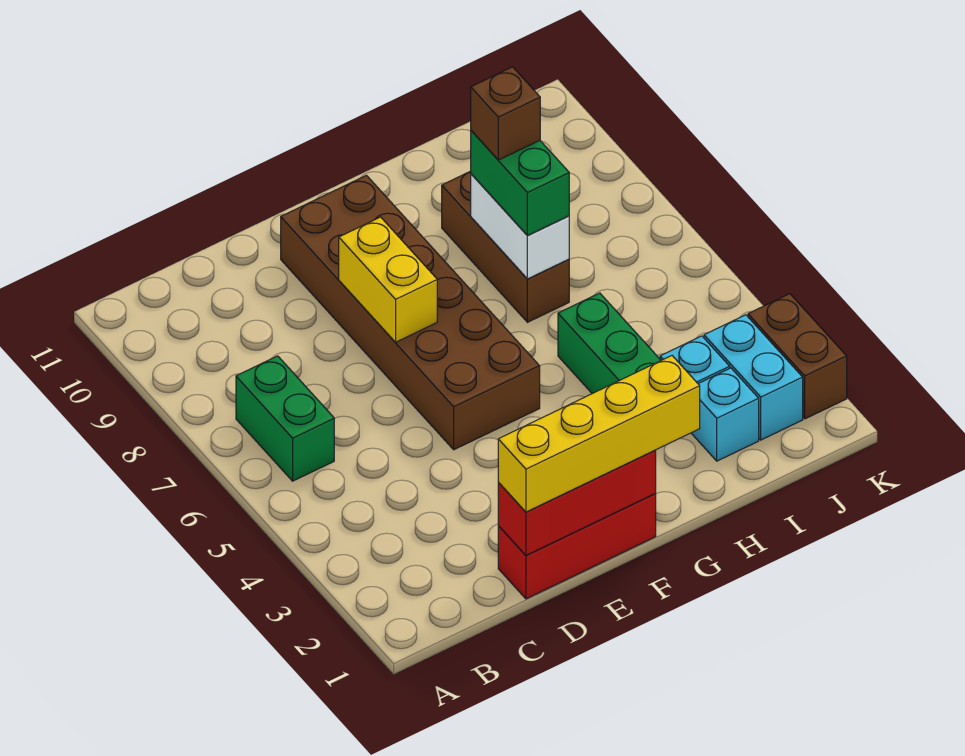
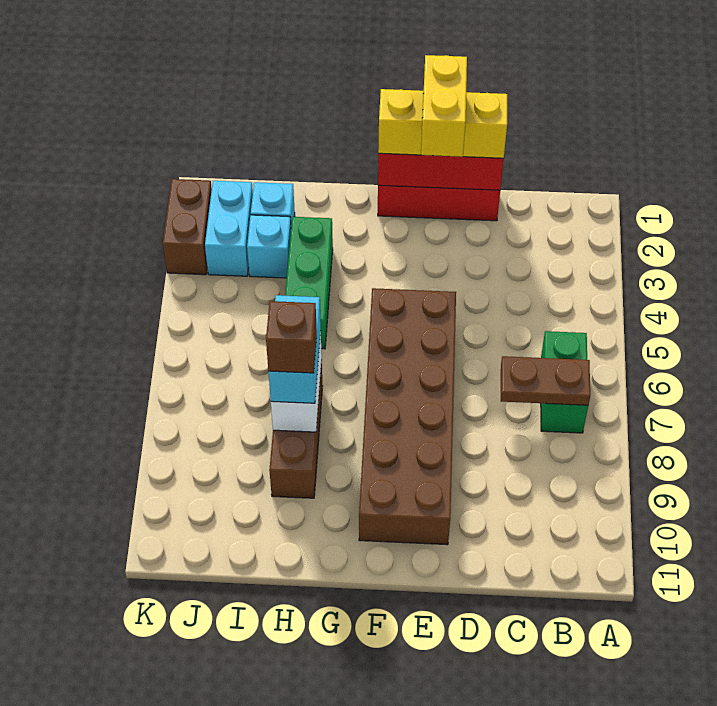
none -> brown 1x2 plate [501,356,590,405]
yellow 1x4 brick [498,356,700,512] -> yellow 1x3 brick [378,89,507,158]
yellow 1x2 brick [339,217,437,342] -> yellow 1x2 brick moved to [421,55,467,157]
green 1x2 brick [471,131,569,236] -> cyan 1x2 brick [268,295,321,403]

